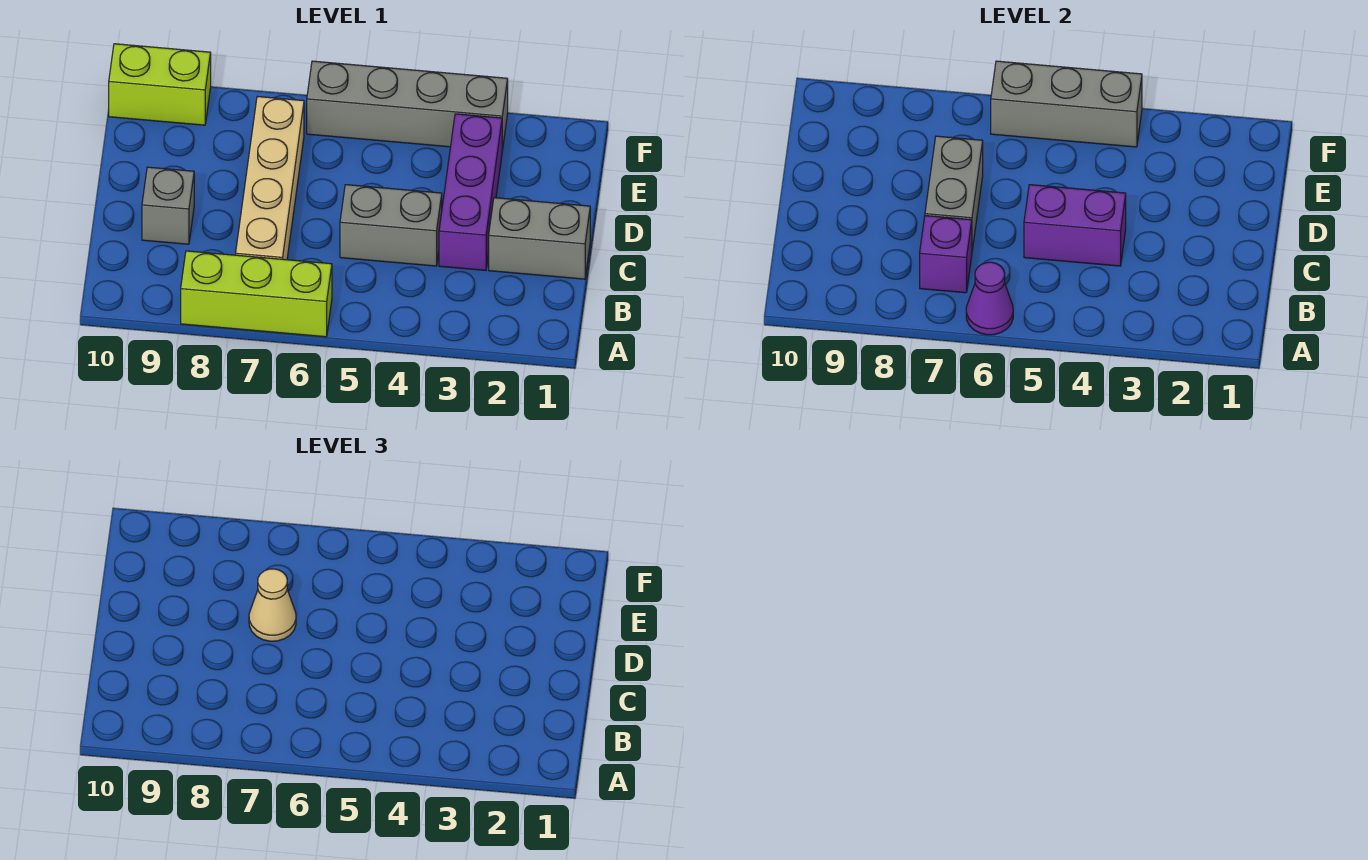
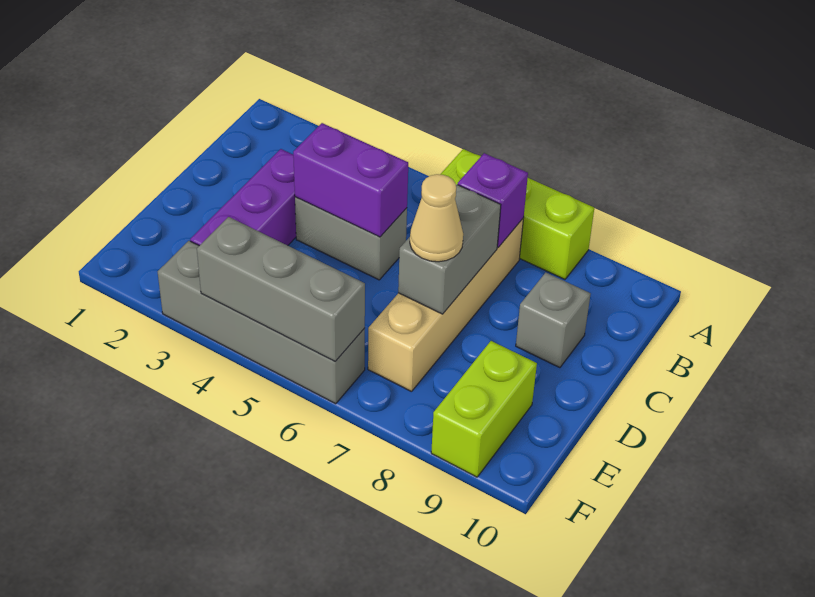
purple 1x1 cone [966,262,1013,335] -> none
grey 1x2 brick [489,198,590,279] -> none
lime 1x2 brick [109,44,211,125] -> lime 1x2 brick turned to [431,341,537,477]

